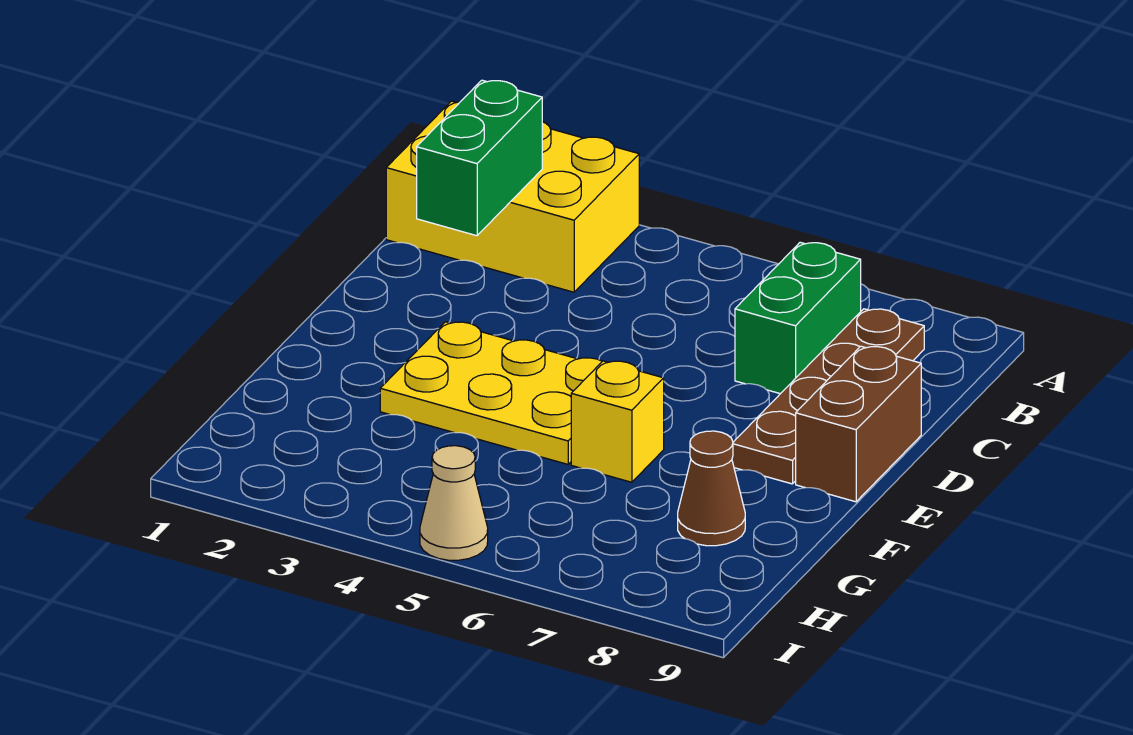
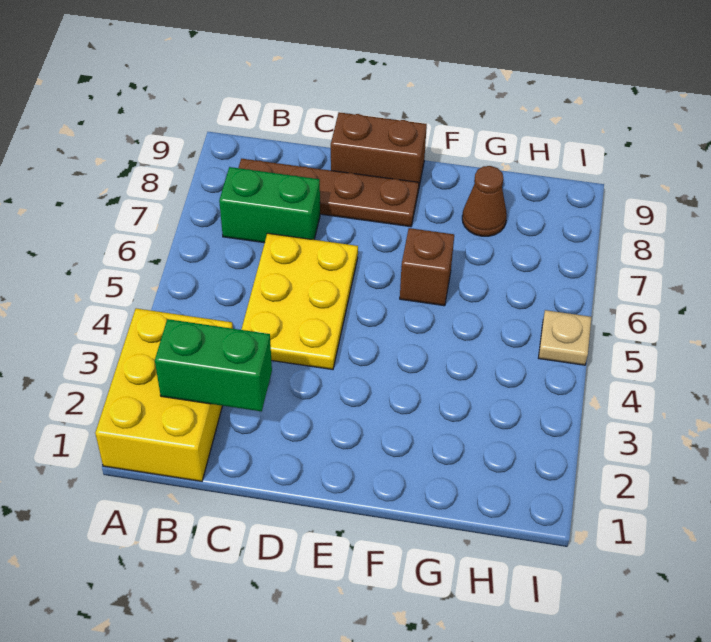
yellow 2x3 plate [380,322,602,464] -> yellow 2x3 plate moved to [241,233,358,370]
yellow 1x1 brick [571,361,664,482] -> brown 1x1 brick [400,228,454,306]
tan 1x1 cone [420,446,488,560] -> tan 1x1 plate [539,310,591,365]

